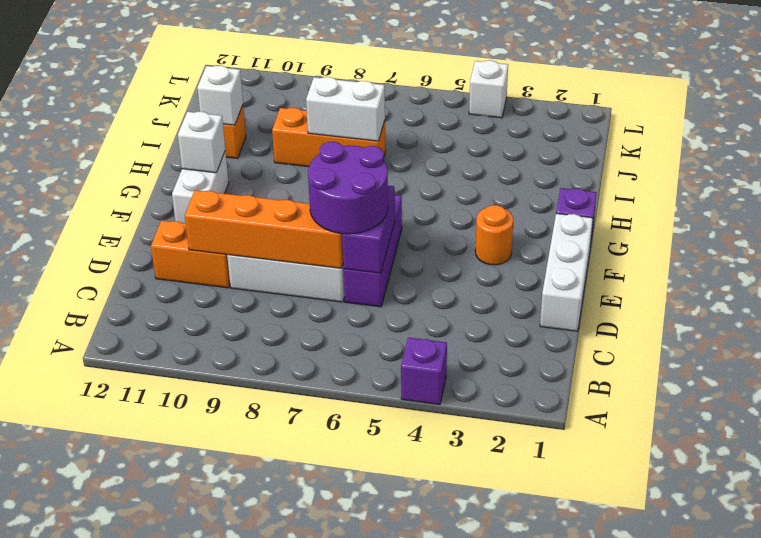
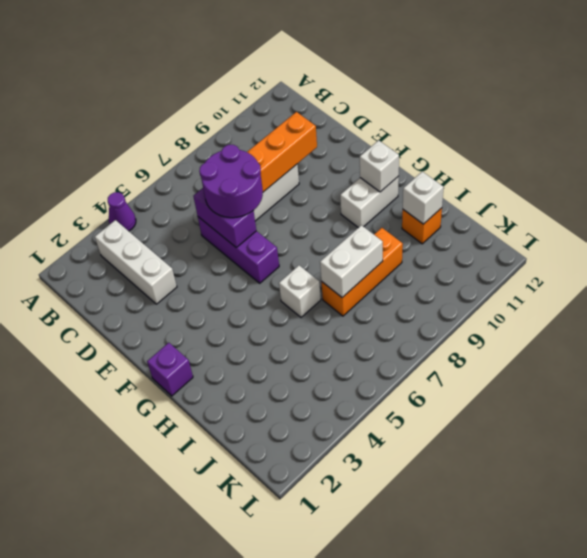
purple 1x1 brick [401,338,447,405] -> purple 1x1 cone [108,192,136,231]
white 1x3 brick [540,214,593,331] -> white 1x3 brick moved to [95,220,177,304]
orange 1x2 brick [151,221,230,288] -> none
orange 1x1 round brick [475,205,513,265] -> none
white 1x2 brick [172,151,229,223] -> white 1x2 brick turned to [340,176,399,228]
white 1x1 brick [469,60,508,118] -> white 1x1 brick moved to [279,265,321,317]

